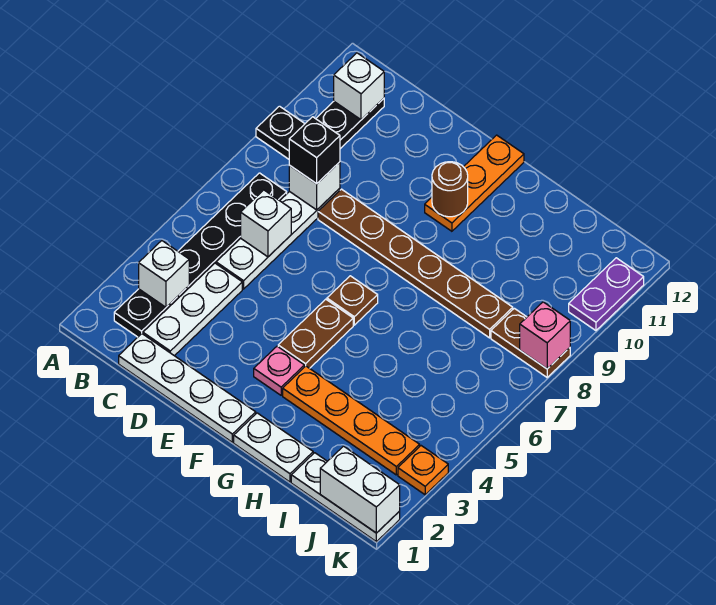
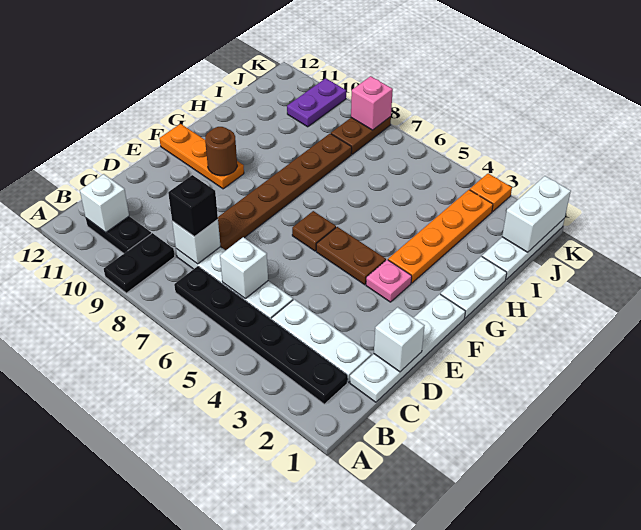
white 1x1 brick [139,241,189,307] -> white 1x1 brick moved to [374,307,425,372]
purple 1x2 plate [569,258,644,331] -> purple 1x2 plate turned to [287,78,346,127]

